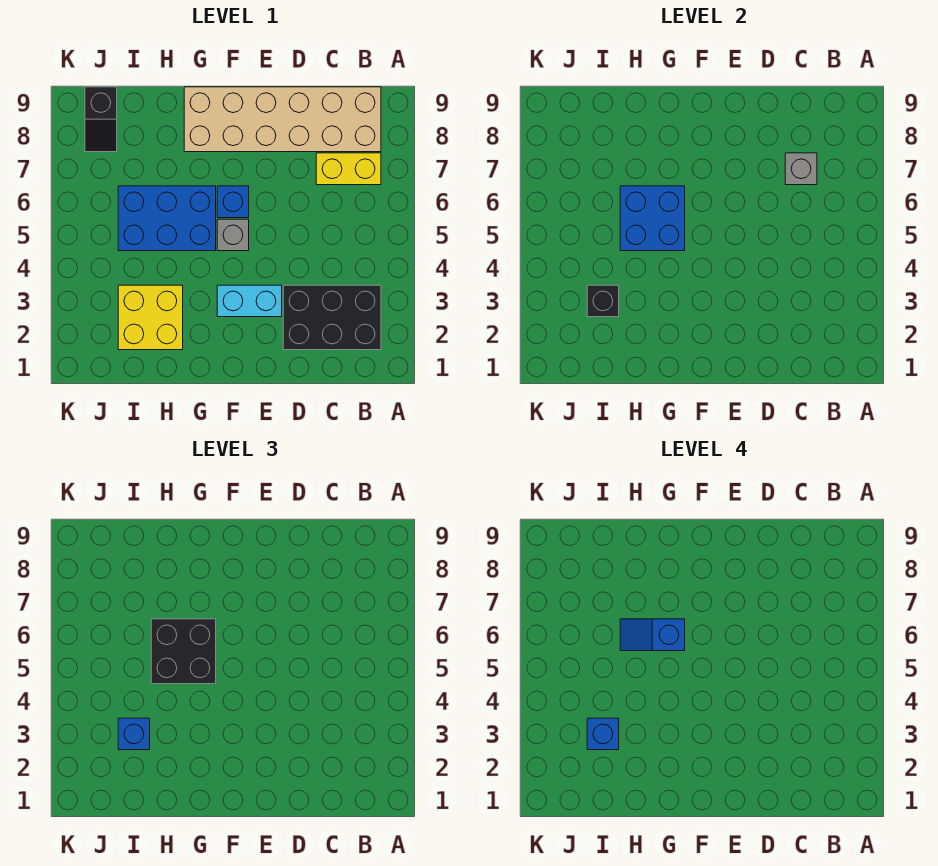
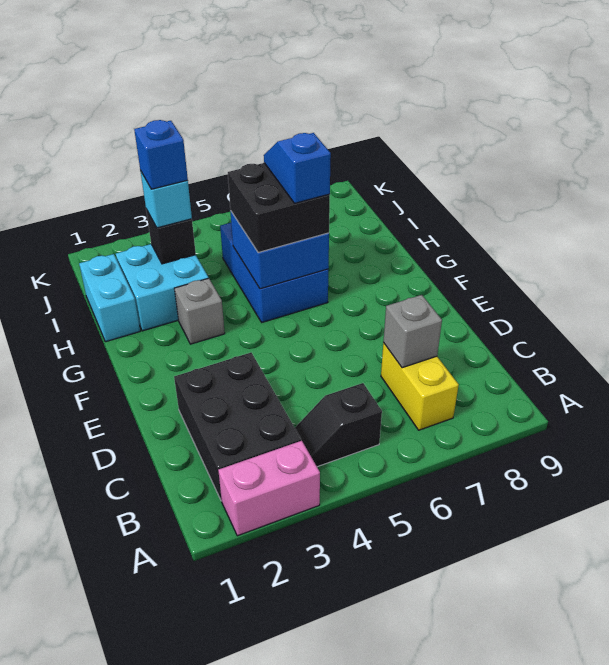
none -> pink 1x2 brick [218,441,320,536]
tan 2x6 brick [184,87,381,152] -> none
cyan 1x2 brick [217,285,282,317] -> cyan 1x2 brick moved to [79,254,140,342]
grey 1x1 brick [217,219,249,251] -> grey 1x1 brick moved to [174,278,225,344]
blue 1x1 brick [217,186,249,218] -> none
yellow 2x2 brick [118,285,183,350] -> cyan 2x2 brick [116,244,209,331]
blue 1x1 brick [118,718,150,750] -> cyan 1x1 brick [140,171,192,228]
black 1x2 slope [85,87,117,152] -> black 1x2 slope moved to [295,383,382,467]

